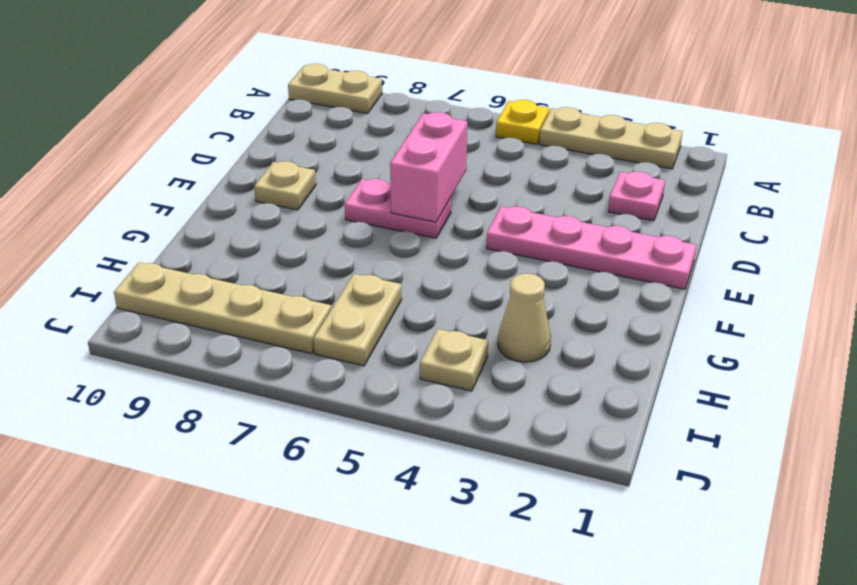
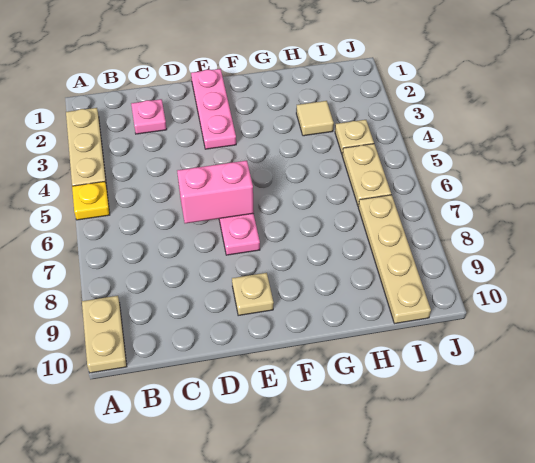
pink 1x4 plate [487,206,696,289] -> pink 1x3 plate [191,69,236,149]
tan 1x1 cone [498,273,551,362] -> tan 1x1 tile [296,101,334,136]
tan 1x2 plate [313,274,402,366] -> tan 1x2 plate turned to [342,144,391,207]

